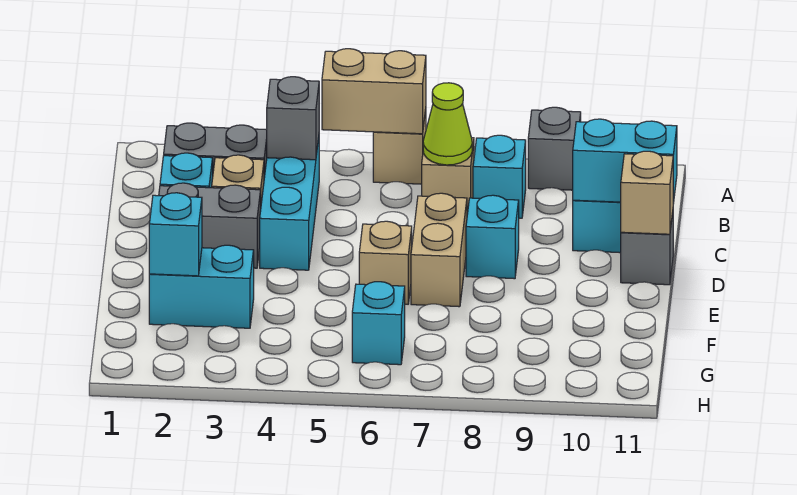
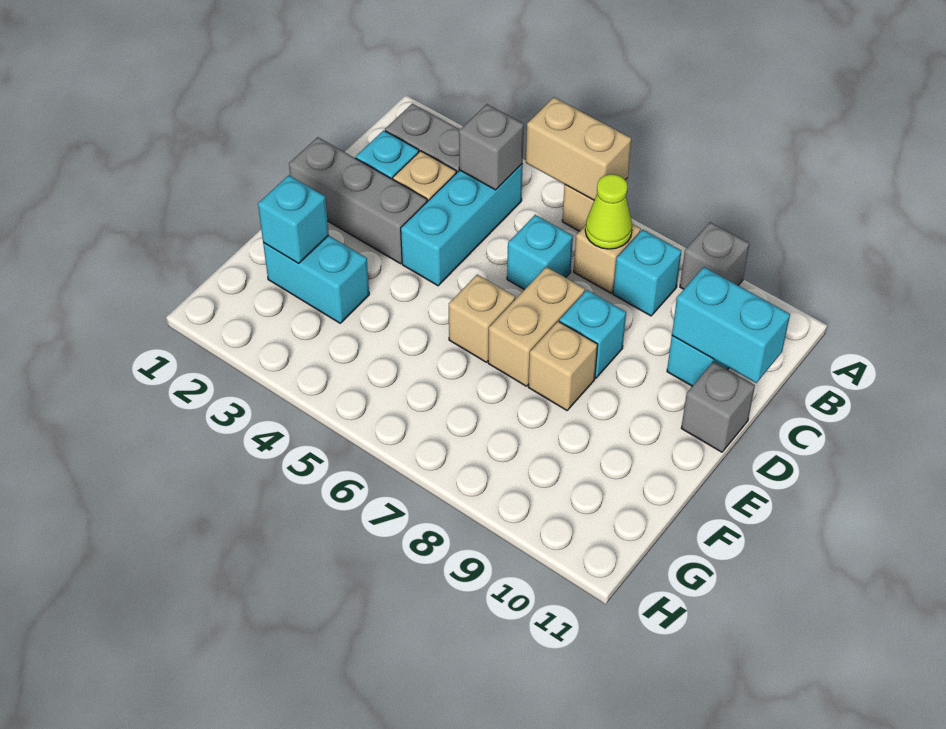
grey 1x2 brick [159,183,261,268] -> grey 1x3 brick [289,137,427,264]
tan 1x1 brick [621,151,673,234] -> tan 1x1 brick moved to [528,321,598,410]
cyan 1x1 brick [352,282,405,365] -> cyan 1x1 brick moved to [507,215,573,290]

